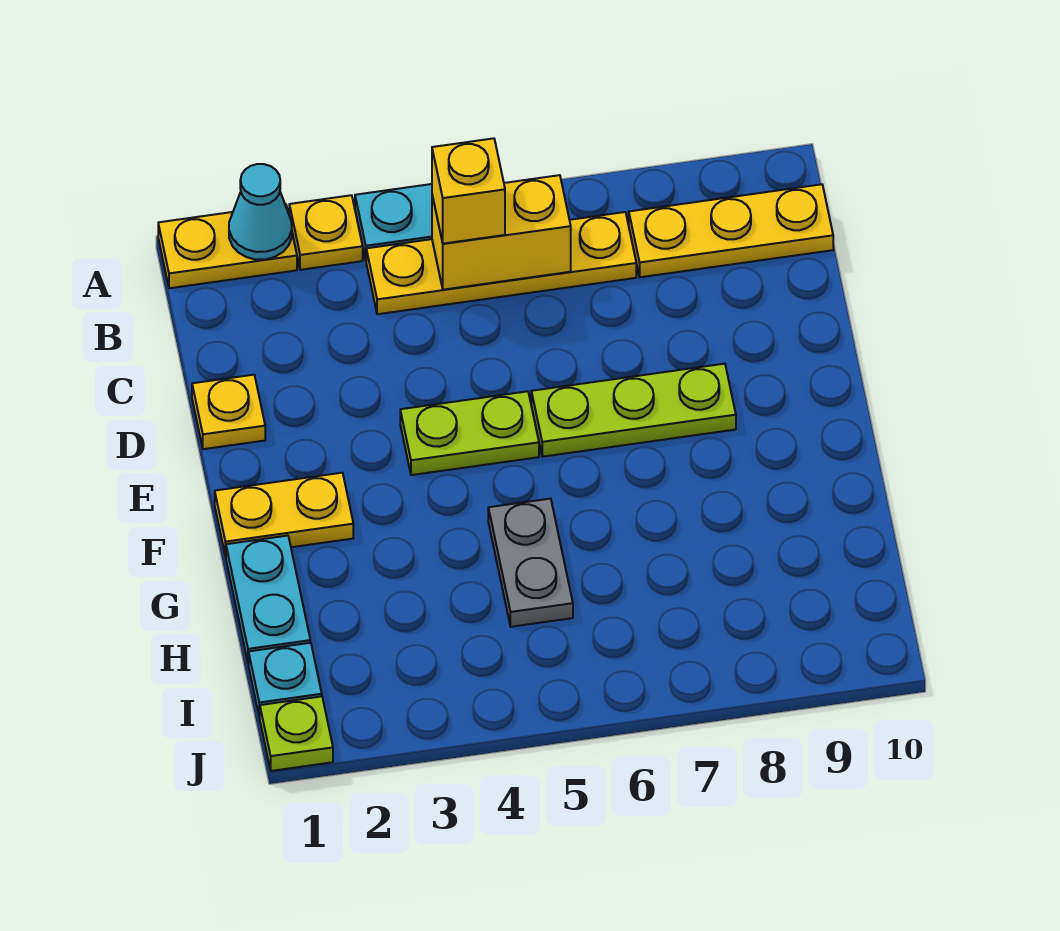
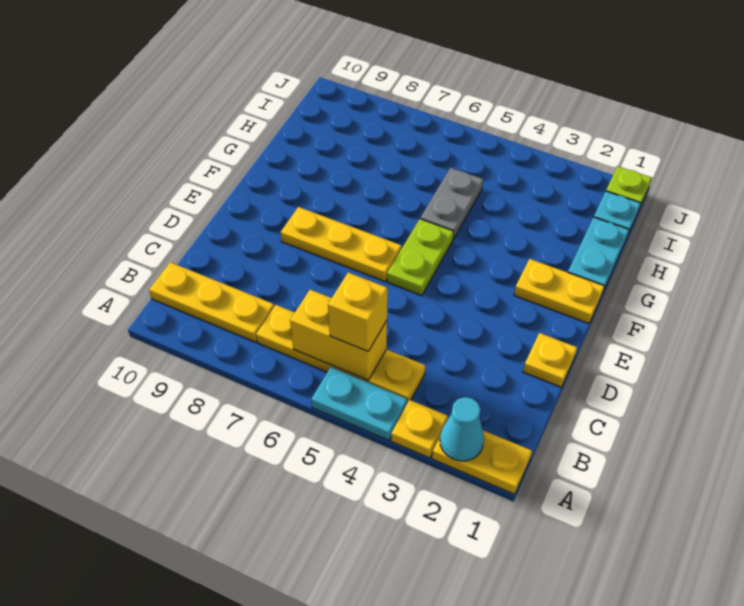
lime 1x2 plate [400,391,539,475] -> lime 1x2 plate turned to [387,219,454,296]
lime 1x3 plate [531,364,736,457] -> yellow 1x3 plate [281,207,402,281]

